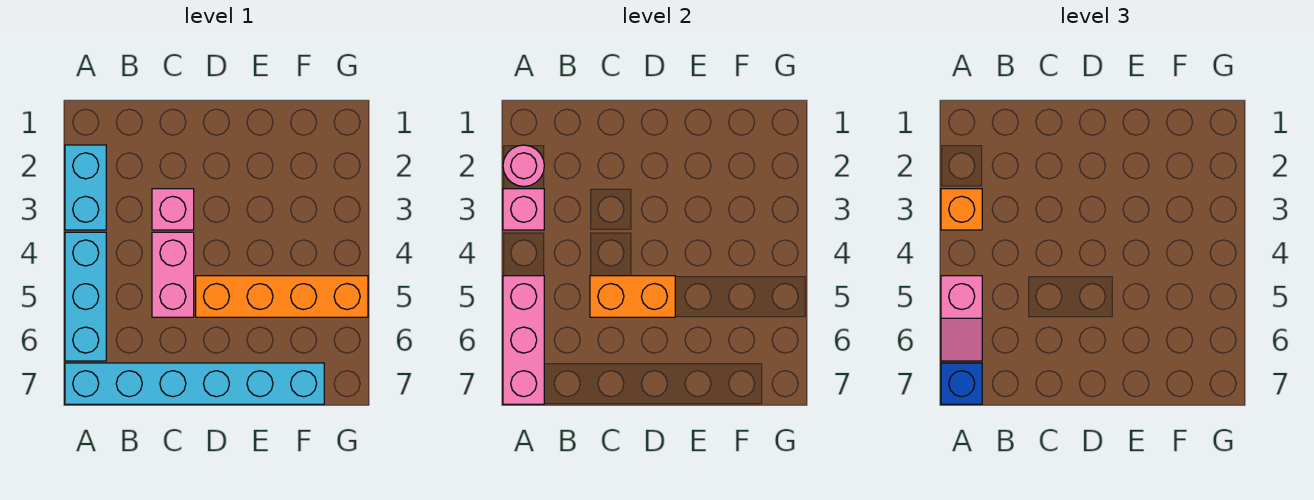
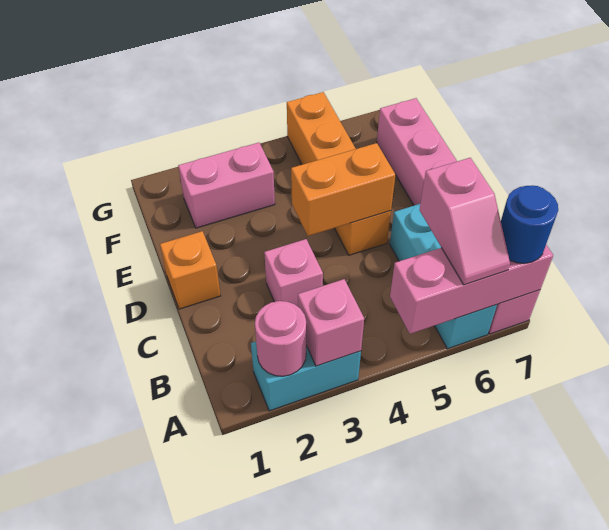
orange 1x1 brick [941,189,982,230] -> orange 1x1 brick moved to [160,231,221,309]
cyan 1x3 brick [65,232,106,361] -> cyan 1x3 brick turned to [390,204,497,349]
pink 1x2 slope [941,276,982,361] -> pink 1x2 slope turned to [419,158,510,285]
cyan 1x6 brick [65,363,324,404] -> pink 1x6 brick [377,98,540,334]
blue 1x1 brick [941,363,982,404] -> blue 1x1 round brick [501,185,558,263]
pink 1x2 brick [152,232,194,317] -> pink 1x2 brick moved to [178,143,275,228]
orange 1x2 brick [590,276,675,317] -> orange 1x2 brick turned to [291,143,395,236]

